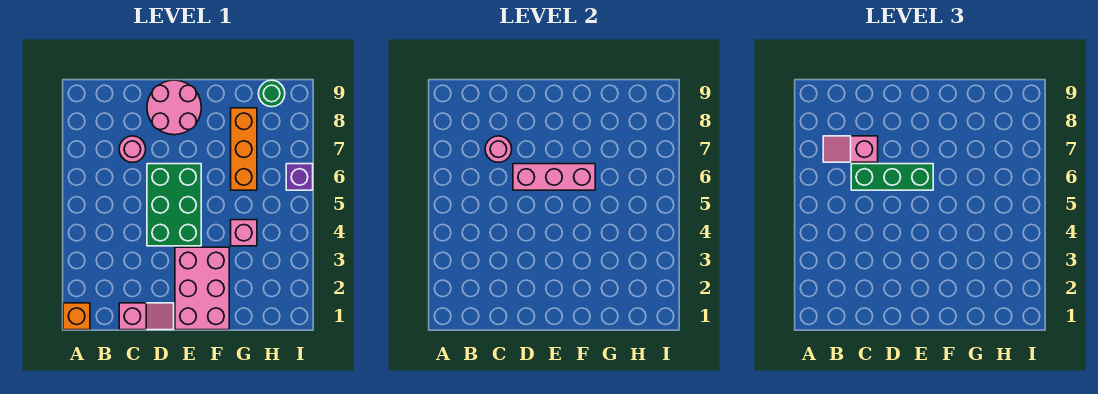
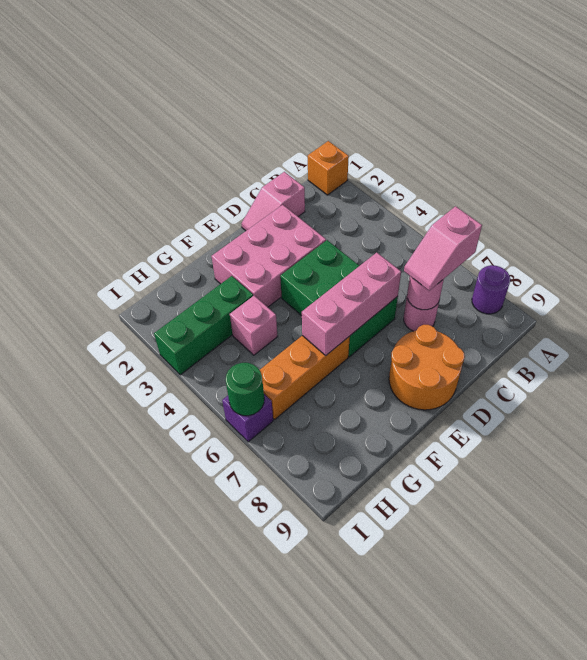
none -> purple 1x1 round brick [472,265,510,314]
pink 1x2 slope [823,136,878,162] -> pink 1x2 slope turned to [404,206,482,291]
green 1x3 brick [851,164,933,190] -> green 1x3 brick moved to [154,276,253,375]
pink 2x2 round brick [147,80,201,135] -> orange 2x2 round brick [389,325,465,410]
pink 2x3 brick [175,247,229,330] -> pink 2x3 brick turned to [212,205,326,307]
orange 1x3 brick [231,108,257,190] -> orange 1x3 brick turned to [260,336,350,419]
green 1x1 round brick [258,80,285,107] -> green 1x1 round brick moved to [226,363,264,416]

